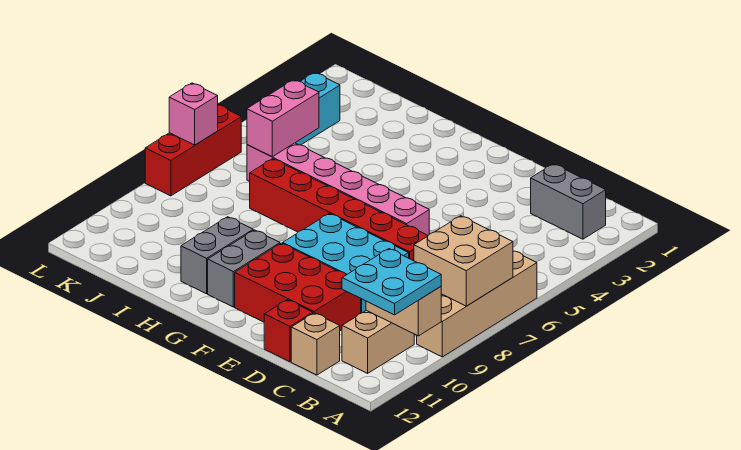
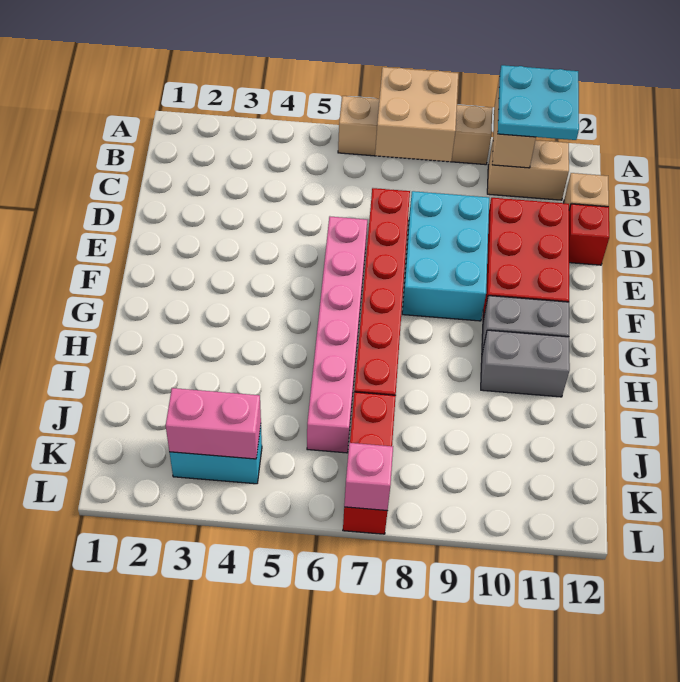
grey 1x2 brick [531,164,606,239] -> none
pink 1x2 brick [247,80,319,157] -> pink 1x2 brick moved to [166,388,261,459]
red 1x3 brick [145,105,241,196] -> red 1x3 brick turned to [343,392,396,534]

